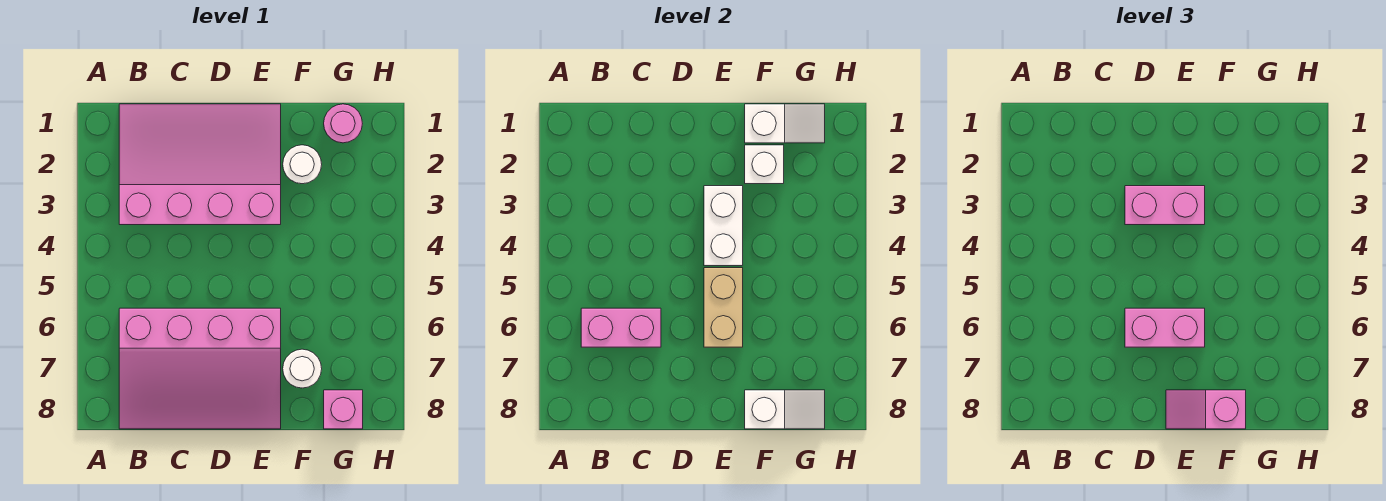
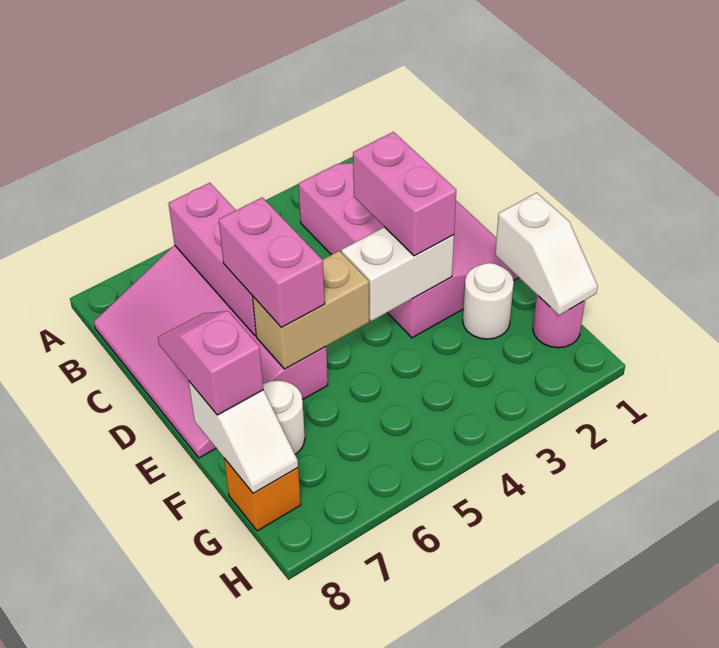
pink 1x2 brick [581,308,661,347] -> pink 1x3 brick [169,183,256,336]
white 1x1 brick [745,145,784,184] -> none
pink 1x1 brick [324,390,363,429] -> orange 1x1 brick [224,458,301,531]

